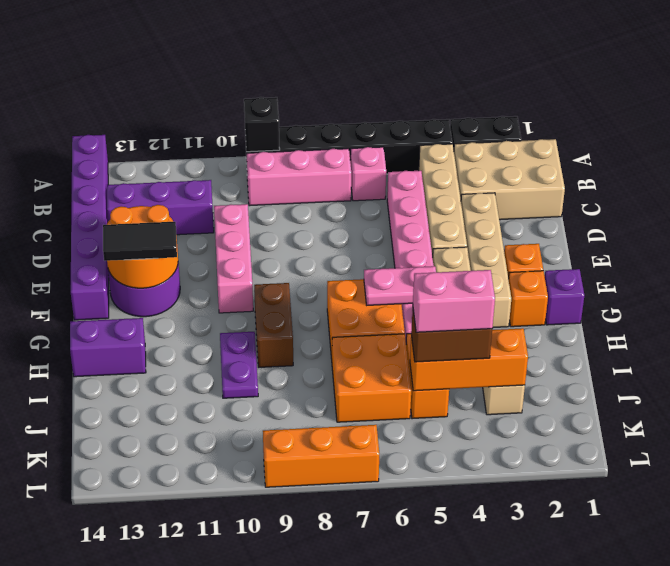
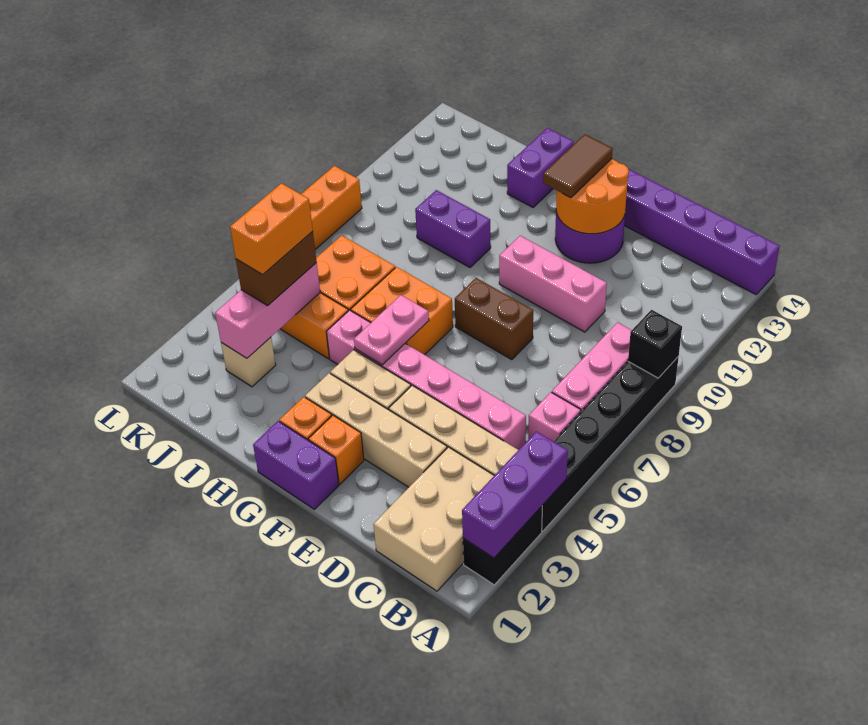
purple 1x3 brick [107,180,214,235] -> purple 1x3 brick moved to [462,431,568,558]
black 1x2 tile [103,222,177,261] -> brown 1x2 tile [543,134,613,198]
purple 1x1 brick [545,269,584,325] -> purple 1x2 brick [253,421,339,509]
brown 1x2 brick [254,283,293,367] -> brown 1x2 brick moved to [455,278,533,360]
purple 1x2 plate [220,332,258,398] -> purple 1x2 brick [415,190,491,267]
orange 1x3 brick [410,328,528,391] -> pink 1x3 brick [215,263,320,358]
pink 1x2 brick [413,270,495,332] -> orange 1x2 brick [230,183,313,275]

